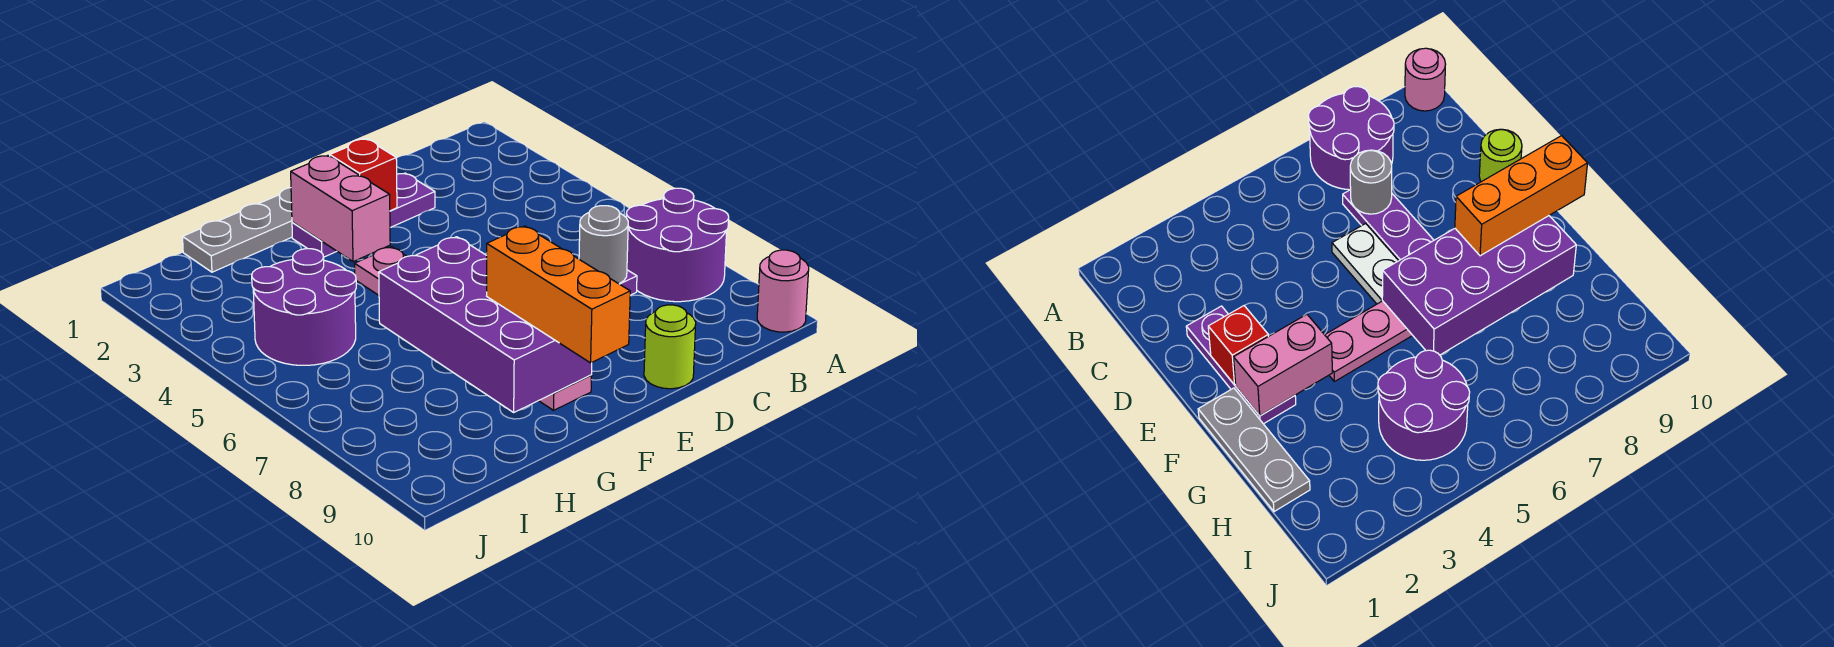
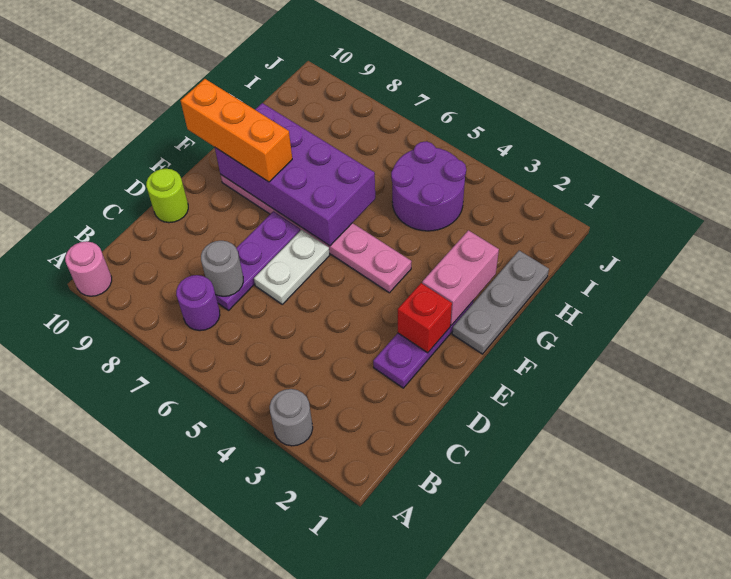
none -> grey 1x1 round brick [270,389,313,446]
purple 2x2 round brick [626,188,729,302] -> purple 1x1 round brick [176,275,220,331]
pink 1x2 brick [291,156,390,262] -> pink 1x2 brick turned to [422,230,499,325]

